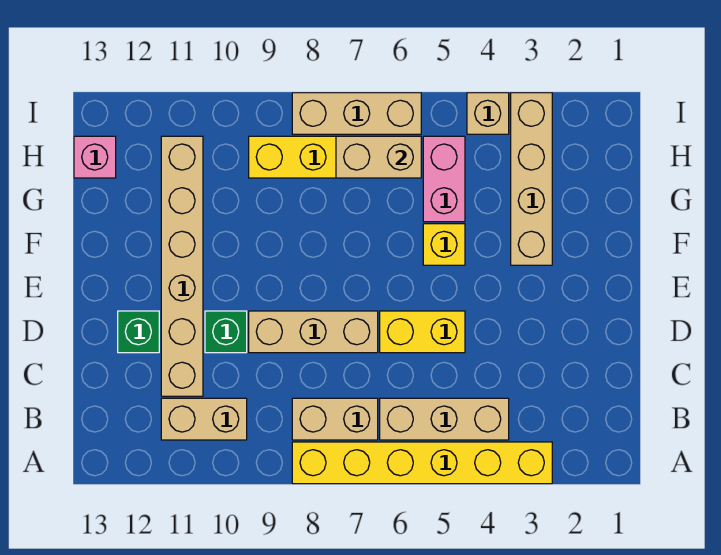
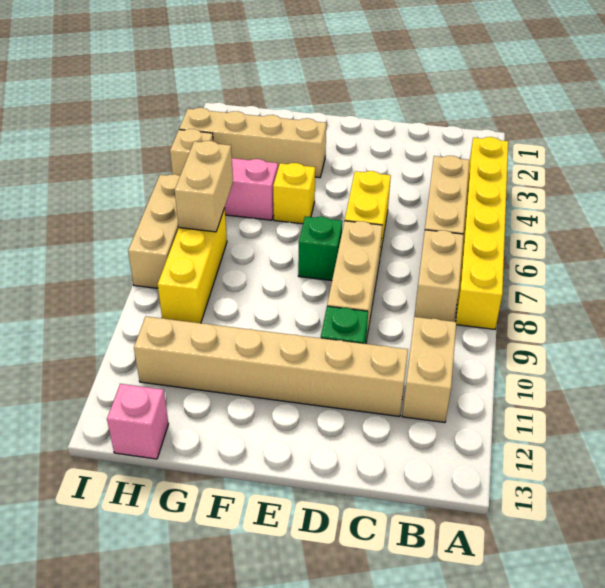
green 1x1 brick [118,311,159,353] -> green 1x1 brick moved to [298,216,343,281]

